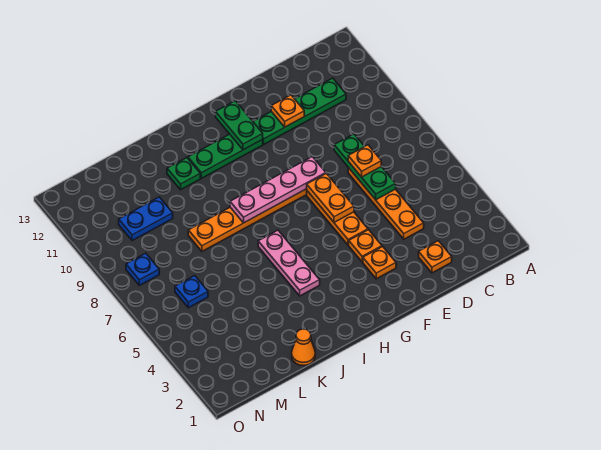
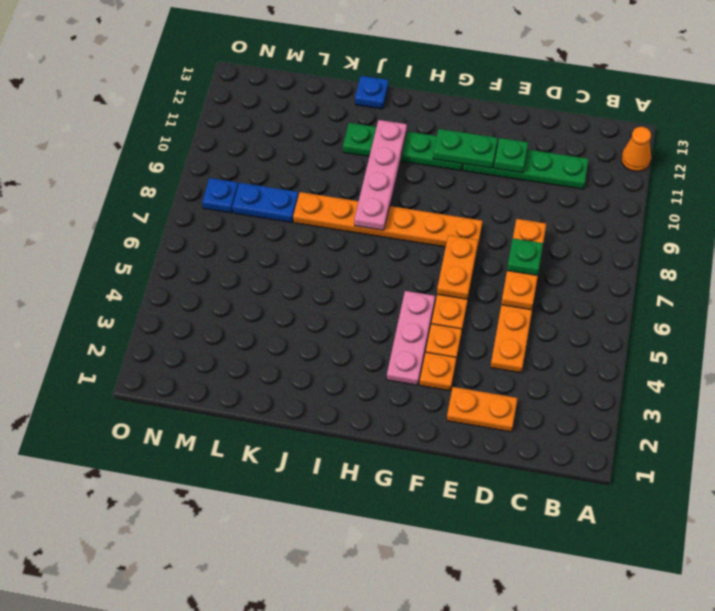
orange 1x1 plate [419,241,452,273] -> orange 1x2 plate [447,387,517,432]
green 1x3 plate [334,134,396,200] -> orange 1x3 plate [501,219,546,310]
orange 1x1 plate [348,145,381,177] -> green 1x1 plate [507,238,543,276]
orange 1x1 plate [271,95,304,127] -> green 1x1 plate [494,138,528,173]
pink 1x4 plate [230,157,326,223] -> pink 1x4 plate turned to [354,120,407,230]
green 1x2 plate [216,101,263,150] -> green 1x2 plate turned to [433,129,498,168]
pink 1x3 plate [258,230,320,296] -> pink 1x3 plate moved to [387,291,435,385]
orange 1x1 cone [292,329,315,365] -> orange 1x1 cone moved to [621,127,651,172]
blue 1x2 plate [119,197,173,241] -> blue 1x2 plate moved to [232,183,298,223]
blue 1x1 plate [175,276,208,308] -> blue 1x1 plate moved to [355,76,388,109]

